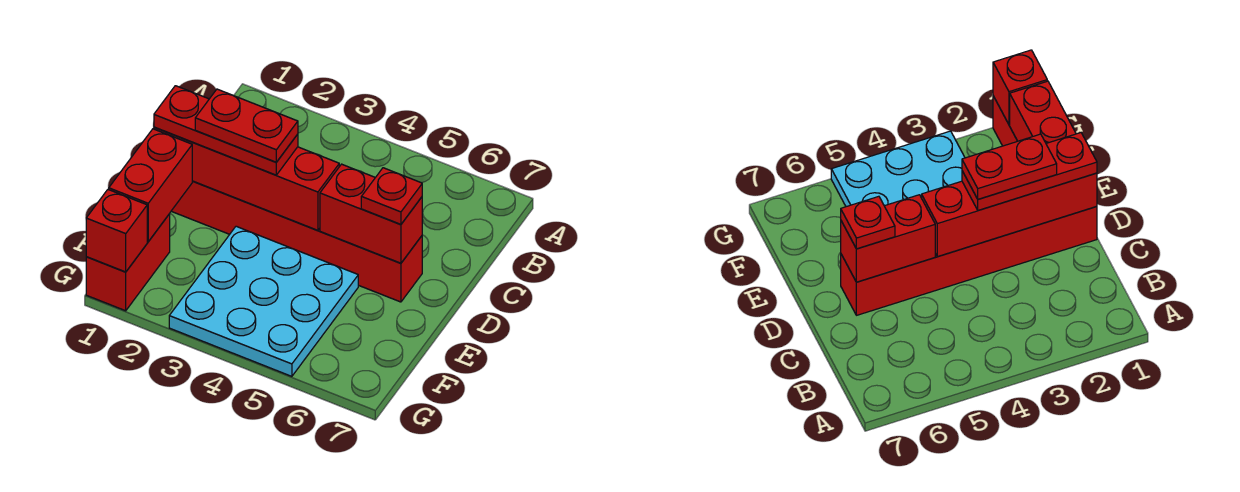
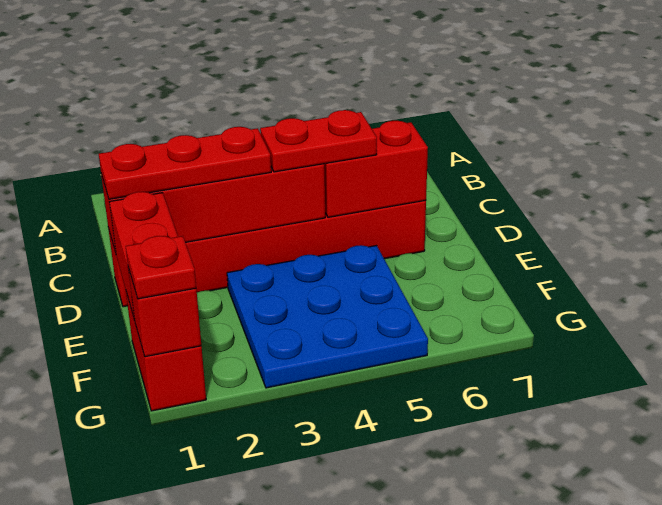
red 1x2 plate [195,89,298,162] -> red 1x2 plate moved to [260,110,377,172]
red 1x1 plate [361,168,422,225] -> red 1x1 plate moved to [126,236,196,299]
cyan 3x3 plate [169,226,358,376] -> blue 3x3 plate [227,245,428,388]

